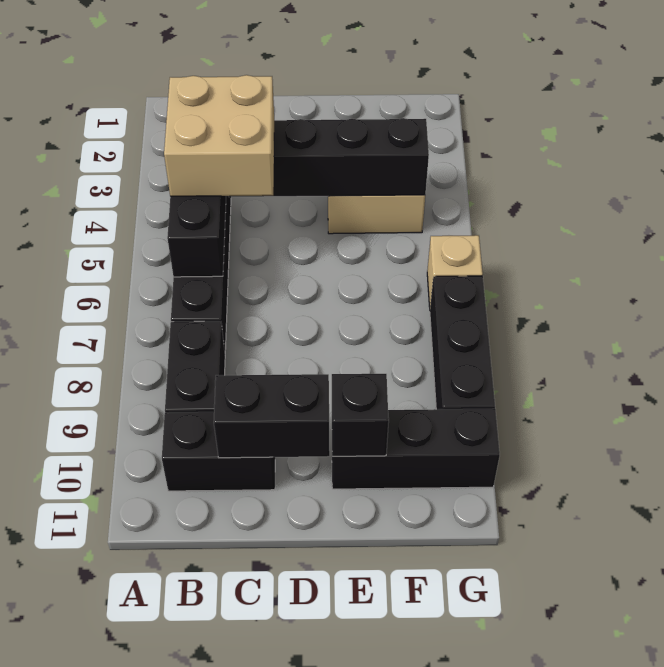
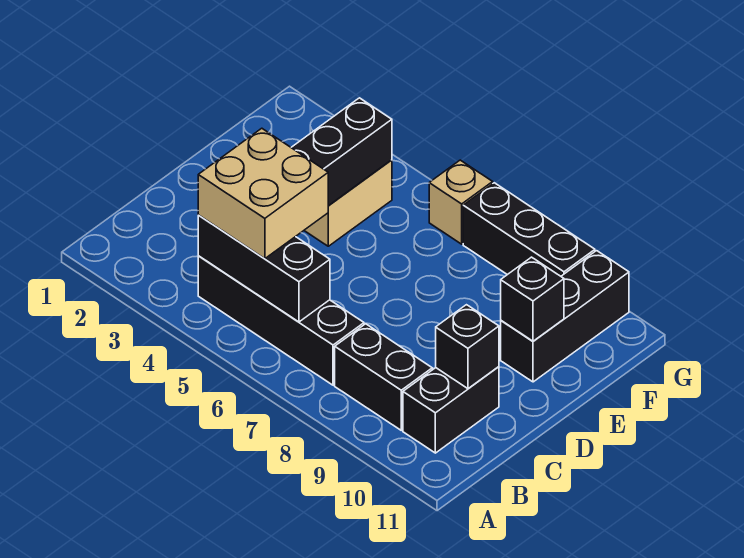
black 1x2 brick [214,374,330,458] -> black 1x1 brick [436,305,499,389]

